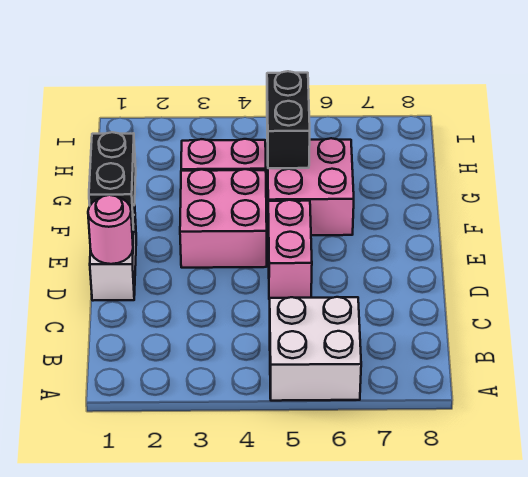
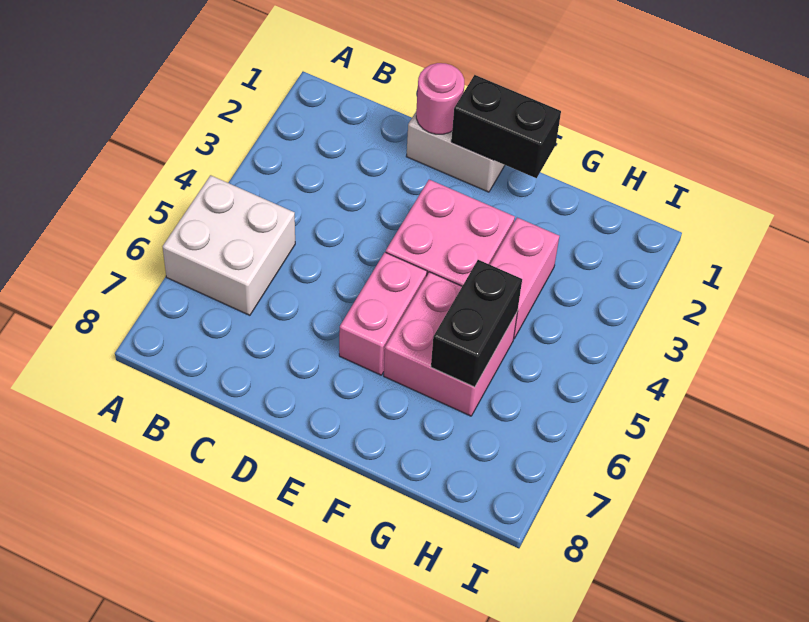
pink 1x2 brick [268,200,312,299] -> pink 1x2 brick turned to [339,252,427,375]
black 1x2 brick [267,71,310,168] -> black 1x2 brick turned to [431,260,522,387]

